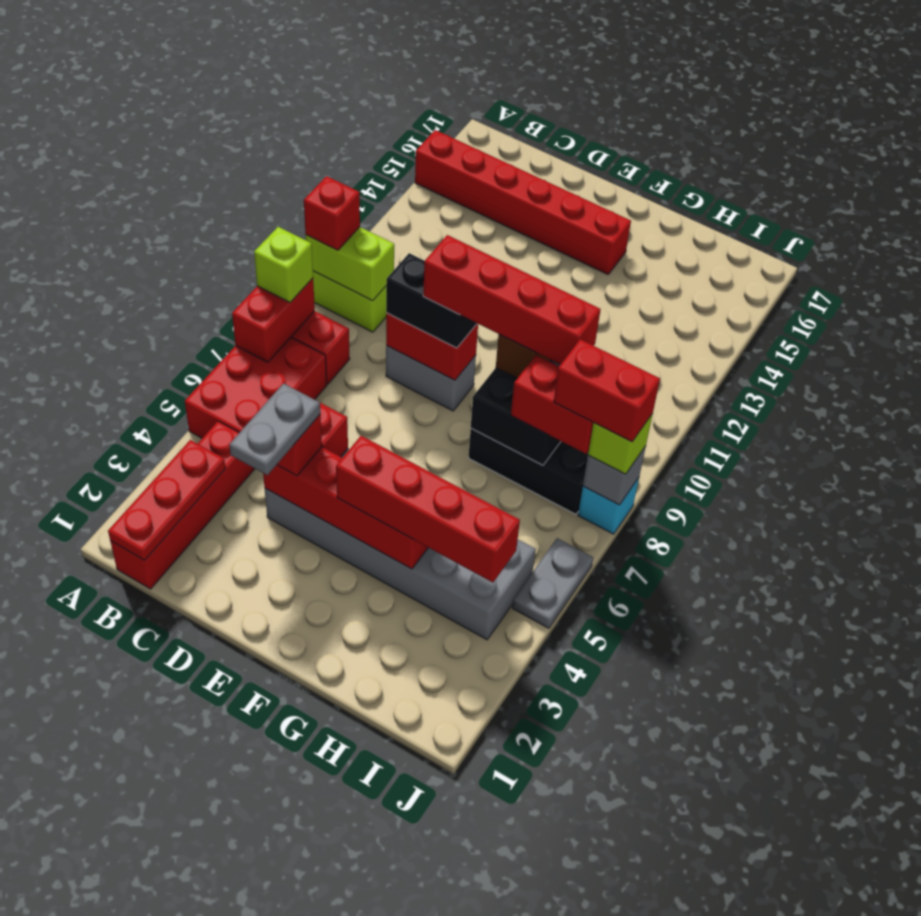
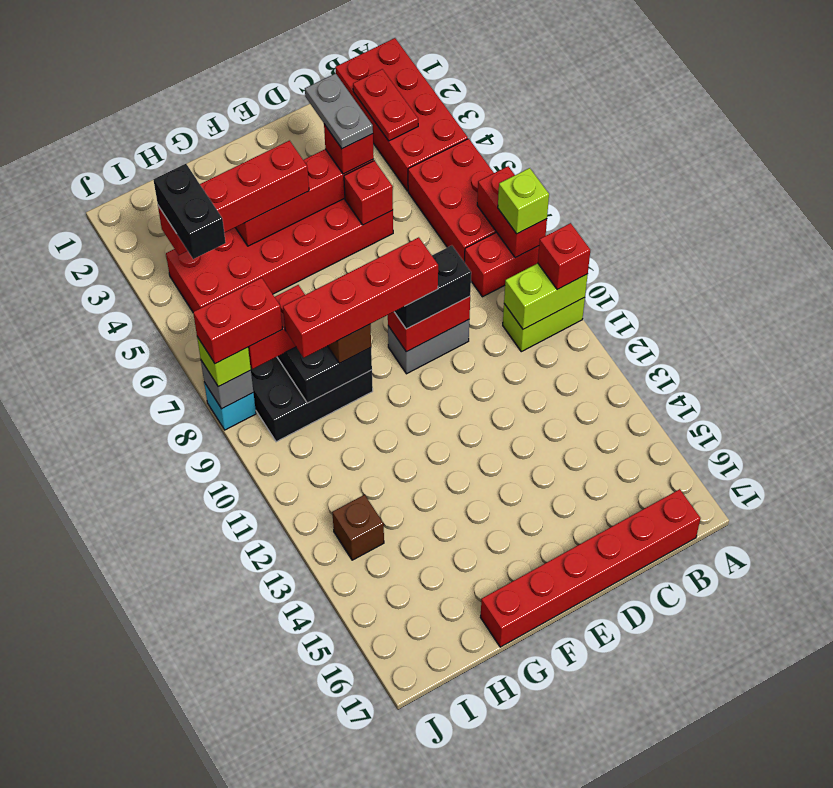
red 1x6 brick [415,130,631,274] -> red 1x6 brick moved to [480,489,701,647]
red 1x4 brick [110,421,255,589] -> red 2x4 brick [335,38,468,191]
red 1x3 plate [108,440,225,560] -> red 1x2 plate [353,69,418,141]
grey 2x6 brick [265,449,536,640] -> red 2x6 brick [166,198,393,312]
none -> black 1x2 brick [153,164,226,259]
none -> brown 1x1 brick [332,495,384,560]
grey 1x2 plate [512,538,593,628] -> none

